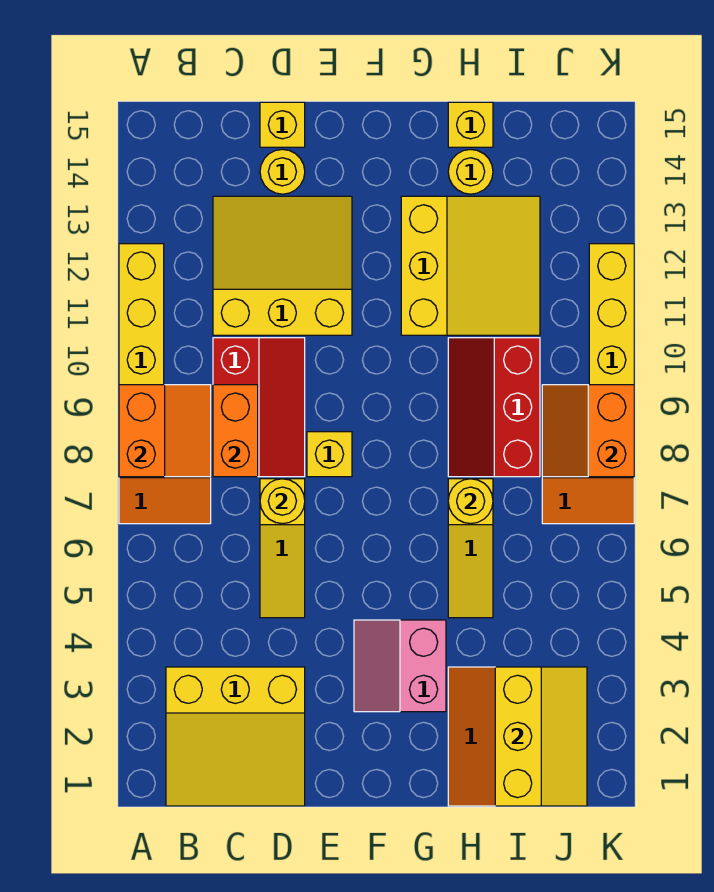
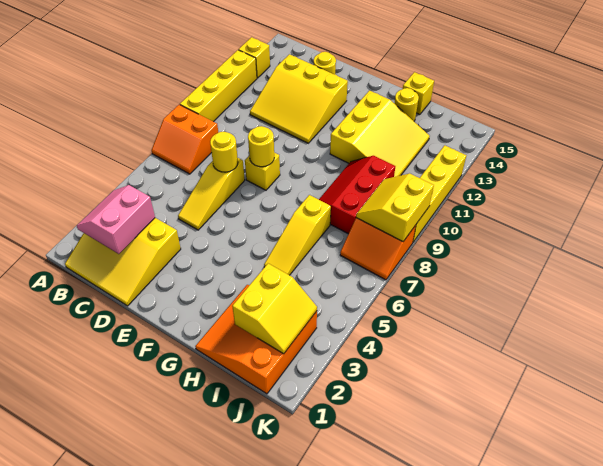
orange 2x2 slope [119,385,211,477] -> none
red 2x3 slope [213,338,305,477] -> none
orange 1x2 brick [213,385,258,477] -> none
yellow 3x3 slope [213,196,352,335] -> yellow 3x3 slope turned to [250,54,348,143]
yellow 1x1 brick [260,102,305,147] -> yellow 1x1 brick moved to [239,37,270,78]
pink 2x2 slope [354,620,446,712] -> pink 2x2 slope moved to [77,185,155,254]
yellow 1x1 round brick [448,479,493,524] -> yellow 1x1 round brick moved to [248,126,274,167]
yellow 2x3 slope [495,667,587,806] -> yellow 2x2 slope [232,264,317,354]
orange 2x2 slope [542,385,634,477] -> yellow 2x2 slope [356,174,434,241]

